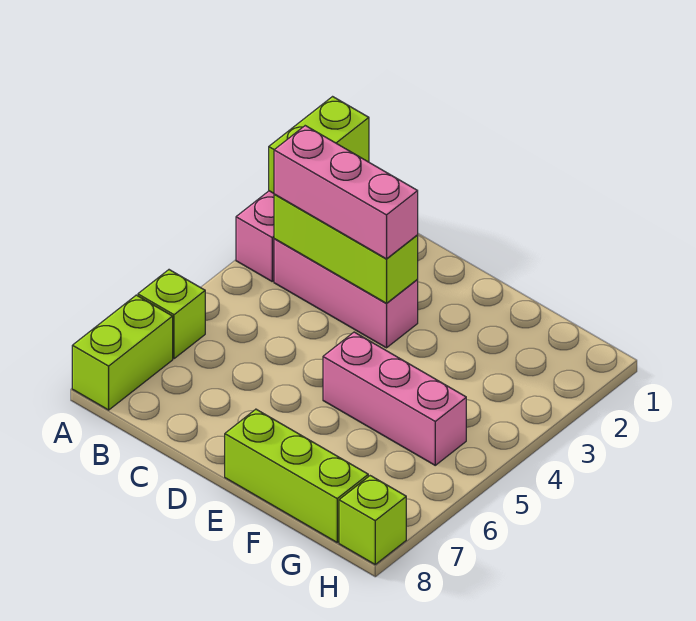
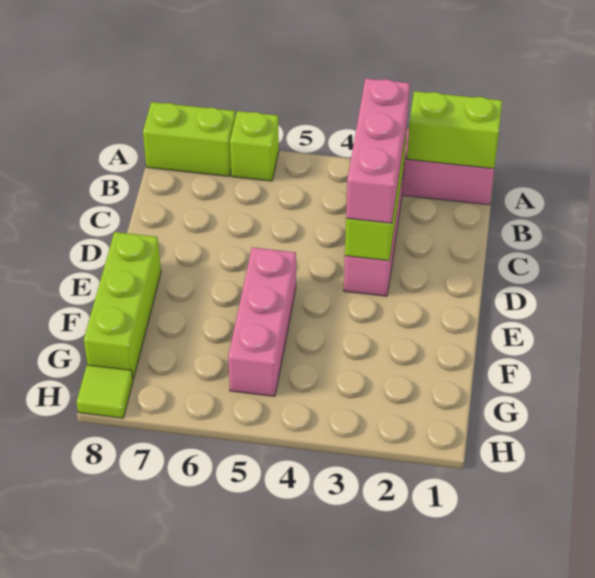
lime 1x1 brick [339,476,406,564] -> lime 1x1 tile [77,365,133,418]

